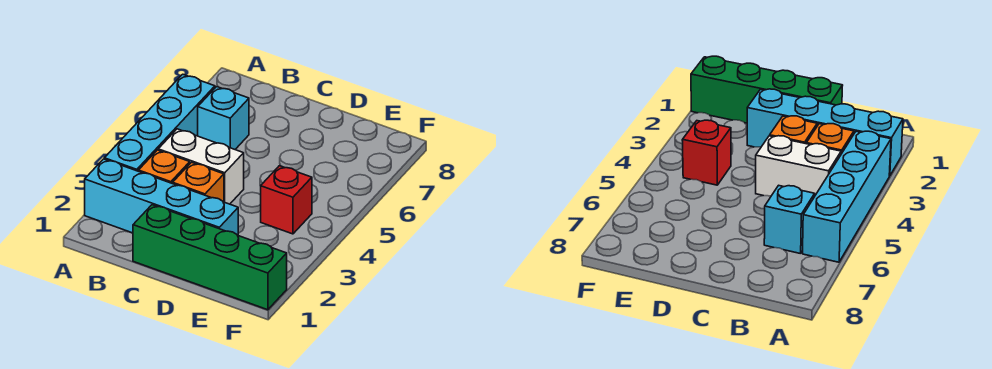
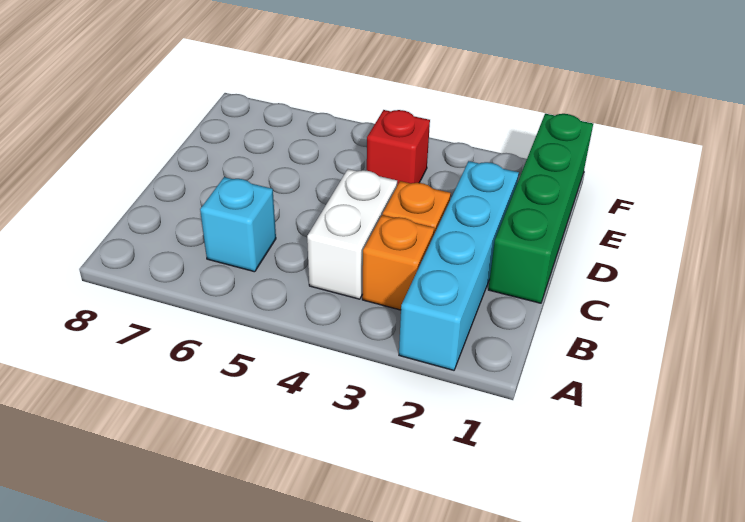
cyan 1x4 brick [104,74,215,171] -> none

